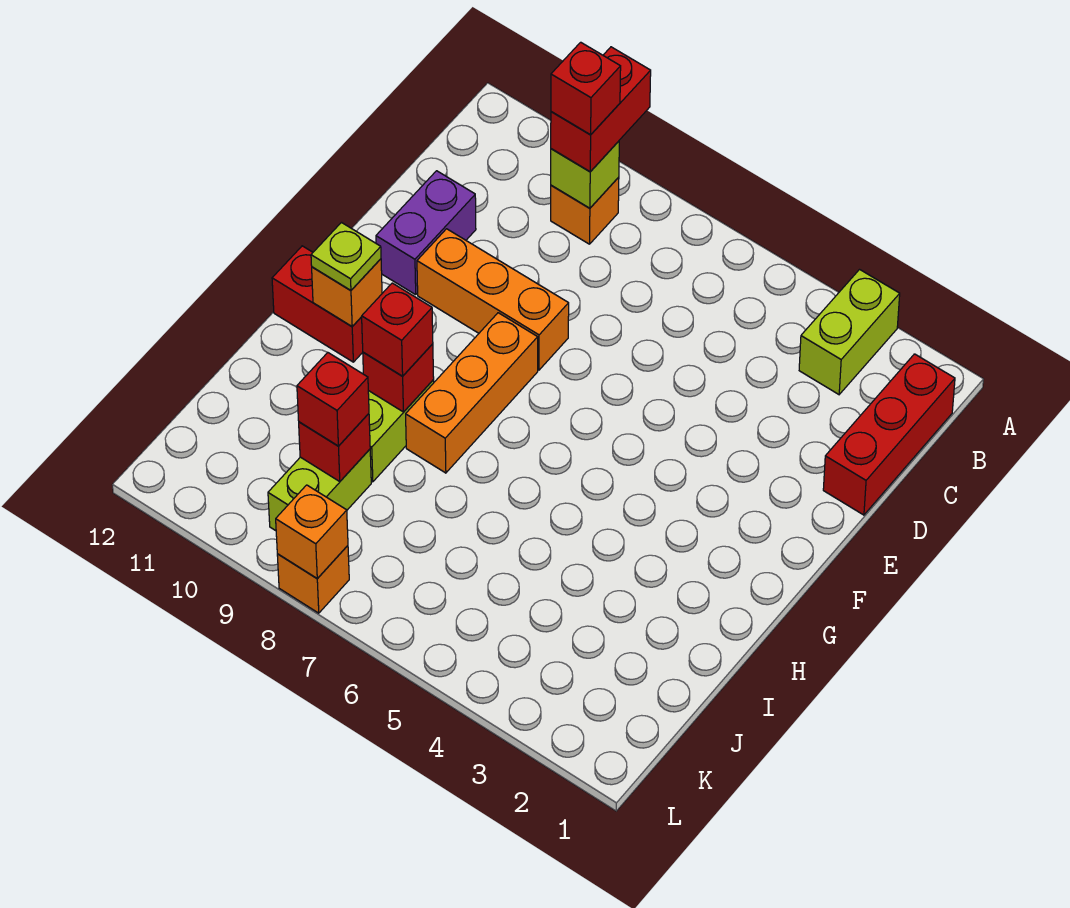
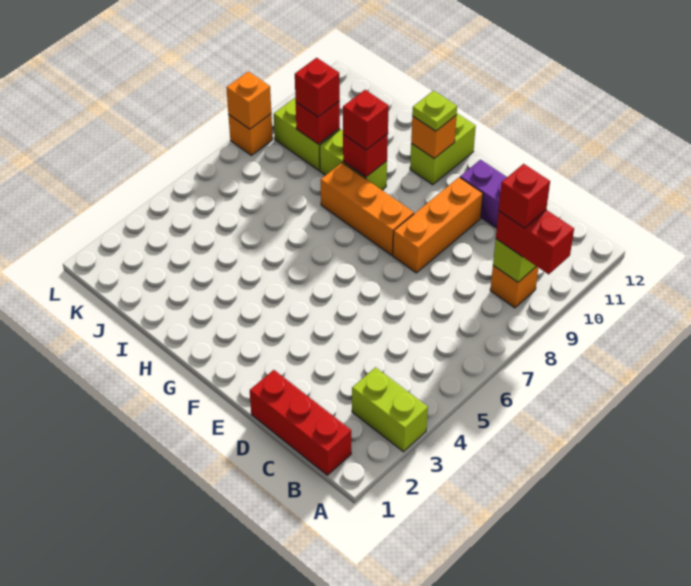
red 1x2 brick [272,246,363,362] -> lime 1x2 brick [410,114,476,185]

